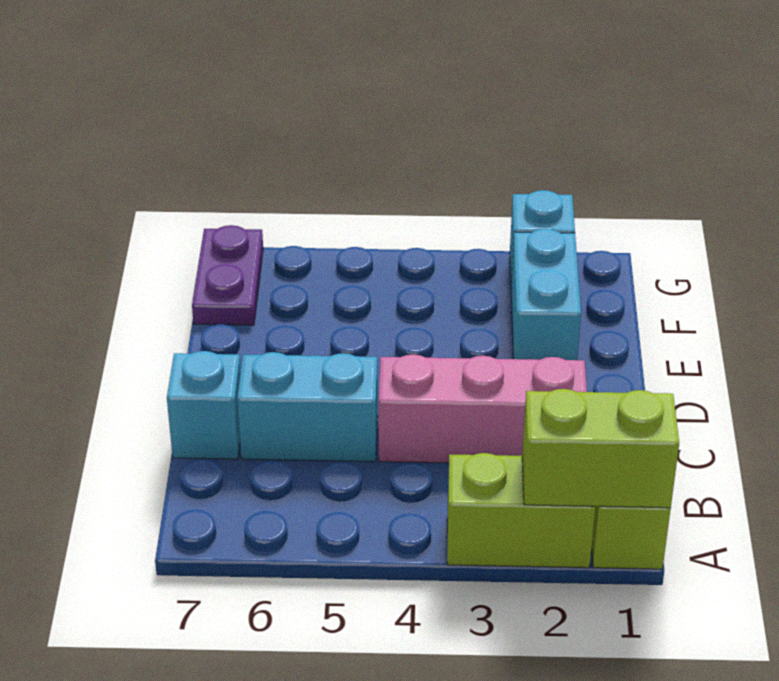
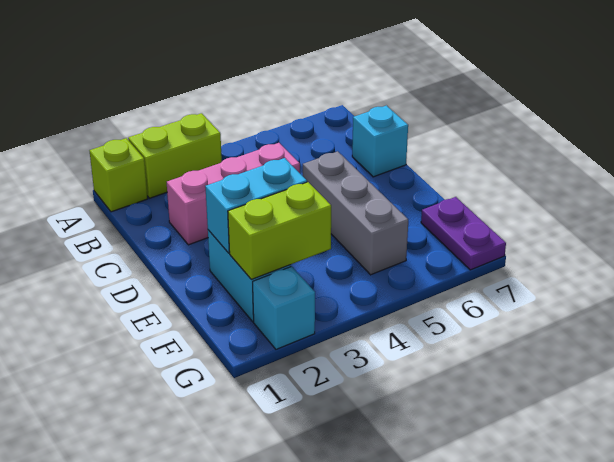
lime 1x2 brick [522,389,679,508] -> lime 1x2 brick moved to [228,182,331,279]
cyan 1x2 brick [237,352,378,462] -> cyan 1x2 brick moved to [205,158,307,253]
none -> grey 1x3 brick [303,151,408,275]

